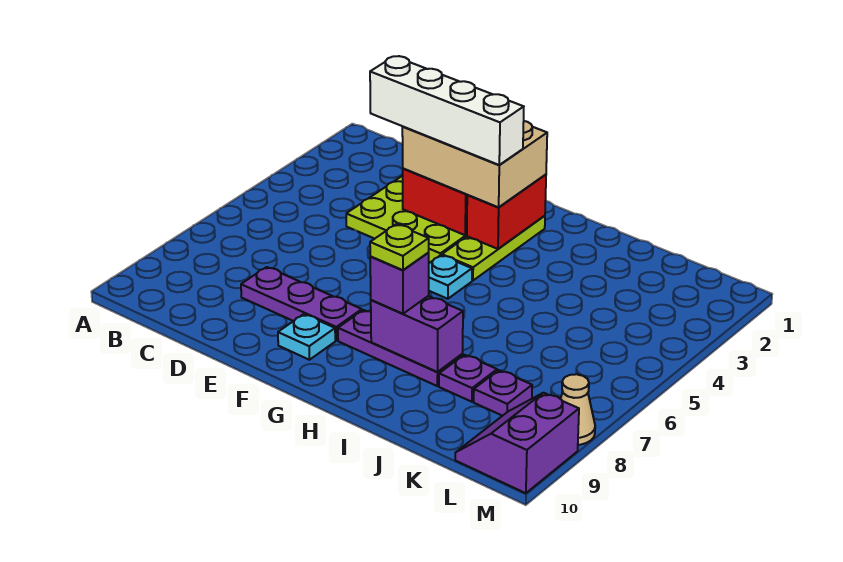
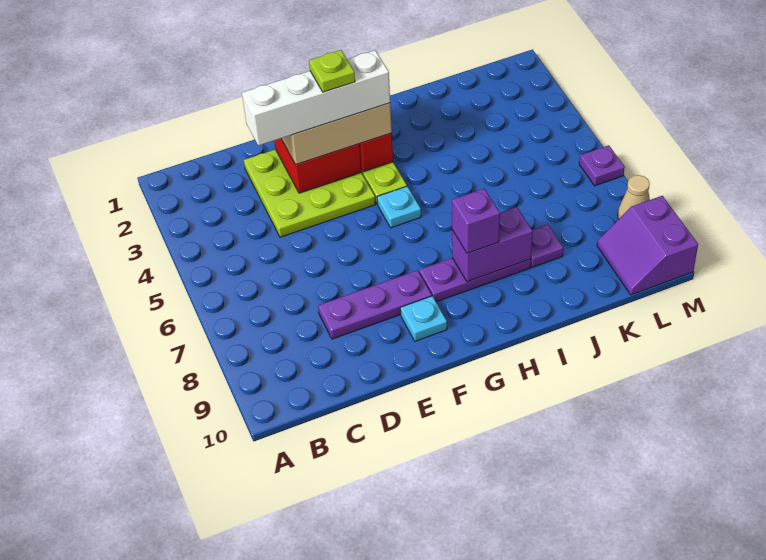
lime 1x1 plate [370,224,429,270] -> lime 1x1 plate moved to [309,50,355,92]
purple 1x1 plate [474,370,532,416] -> purple 1x1 plate moved to [579,145,625,186]

